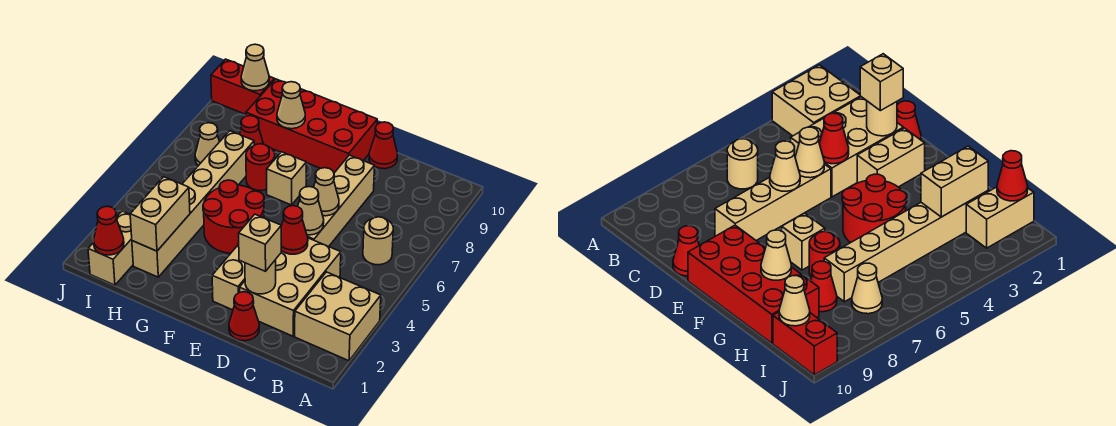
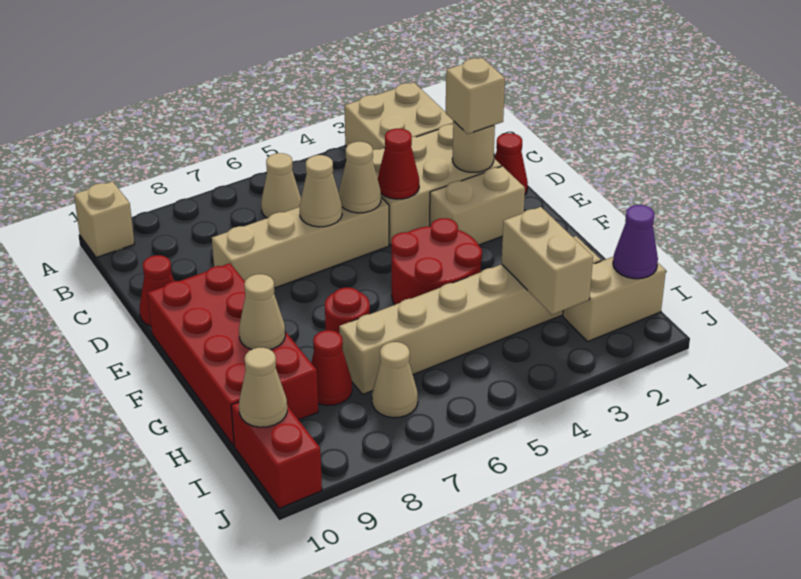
tan 1x1 round brick [363,217,393,265] -> tan 1x1 cone [261,153,301,218]
tan 1x1 brick [267,152,306,205] -> tan 1x1 brick moved to [74,181,135,258]
tan 1x2 brick [130,177,190,251] -> tan 1x2 brick turned to [502,207,593,315]
red 1x1 cone [94,206,124,255] -> purple 1x1 cone [613,205,658,279]

